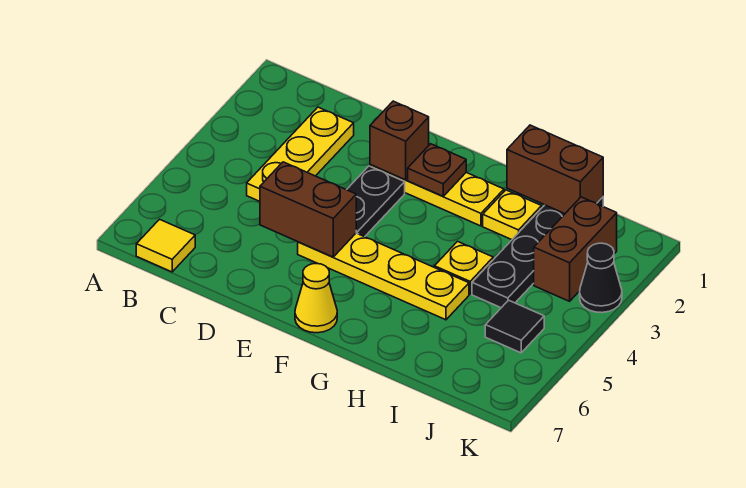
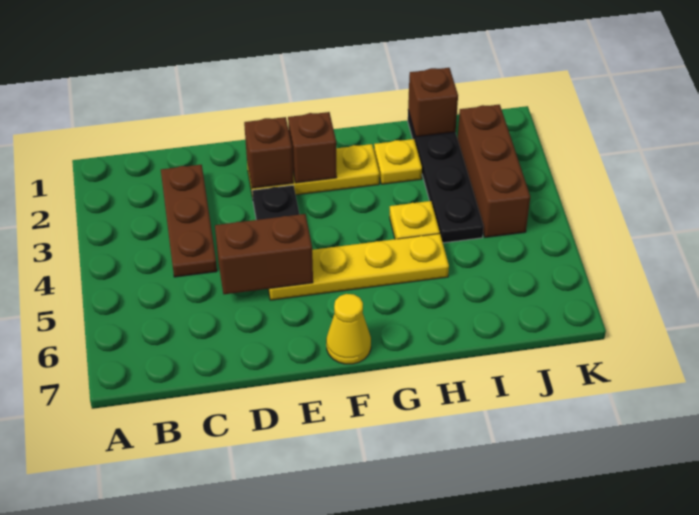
yellow 1x1 tile [136,219,195,272] -> none
yellow 1x3 plate [247,107,354,201] -> brown 1x3 plate [161,165,217,277]
brown 1x1 plate [408,144,466,196] -> brown 1x1 brick [288,112,337,183]
brown 1x2 brick [507,125,603,214] -> brown 1x1 brick [408,68,458,137]
brown 1x2 brick [534,197,617,301] -> brown 1x3 brick [458,105,530,237]
black 1x1 tile [485,300,544,353] -> none
black 1x1 cone [580,243,622,313] -> none

